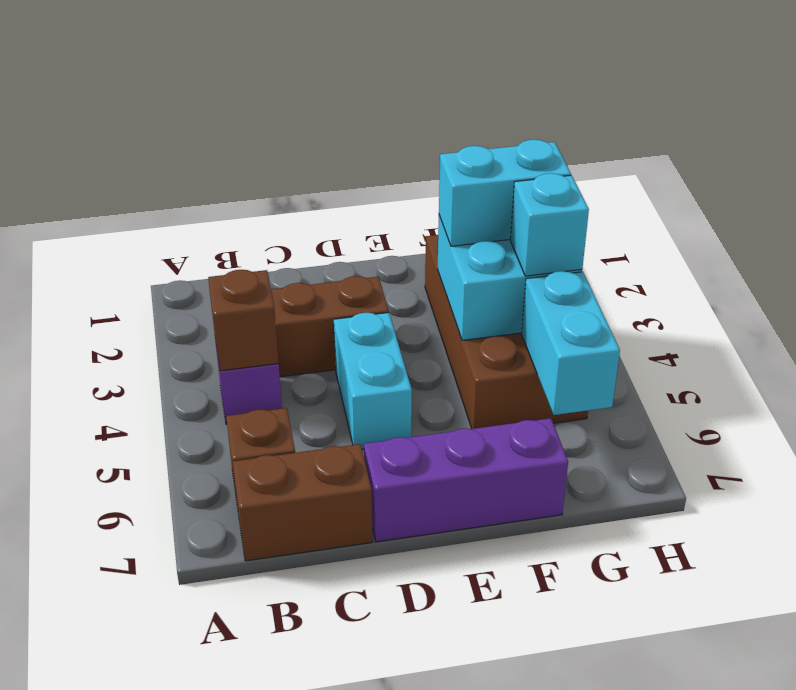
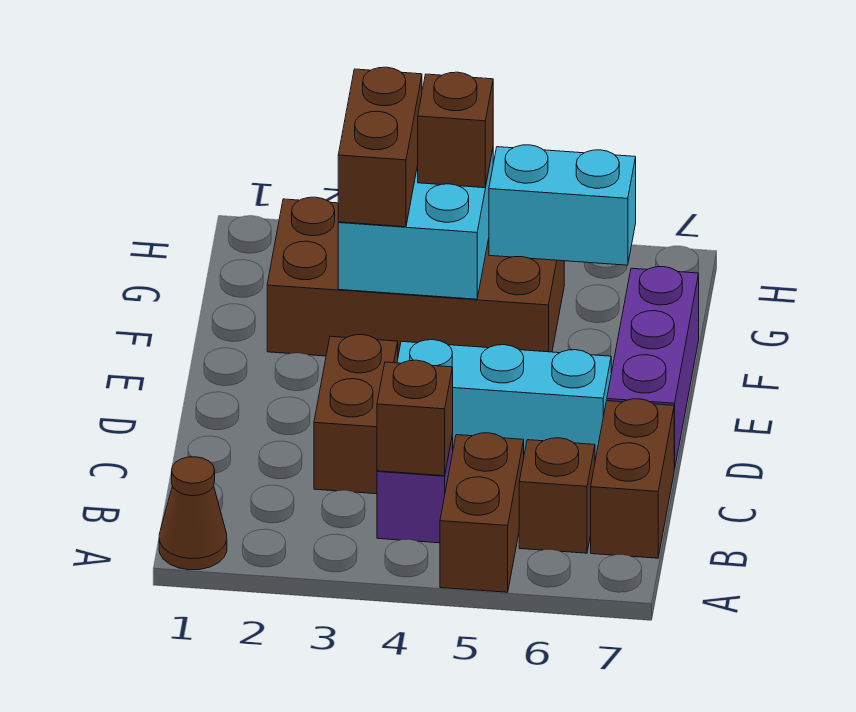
none -> brown 1x1 cone [159,457,227,570]
none -> brown 1x2 brick [440,433,524,592]
cyan 1x2 brick [334,313,412,449] -> cyan 1x3 brick [397,340,611,460]
cyan 1x2 brick [439,140,571,246] -> brown 1x2 brick [338,67,422,227]
cyan 1x1 brick [511,173,589,276] -> brown 1x1 brick [418,72,493,188]

